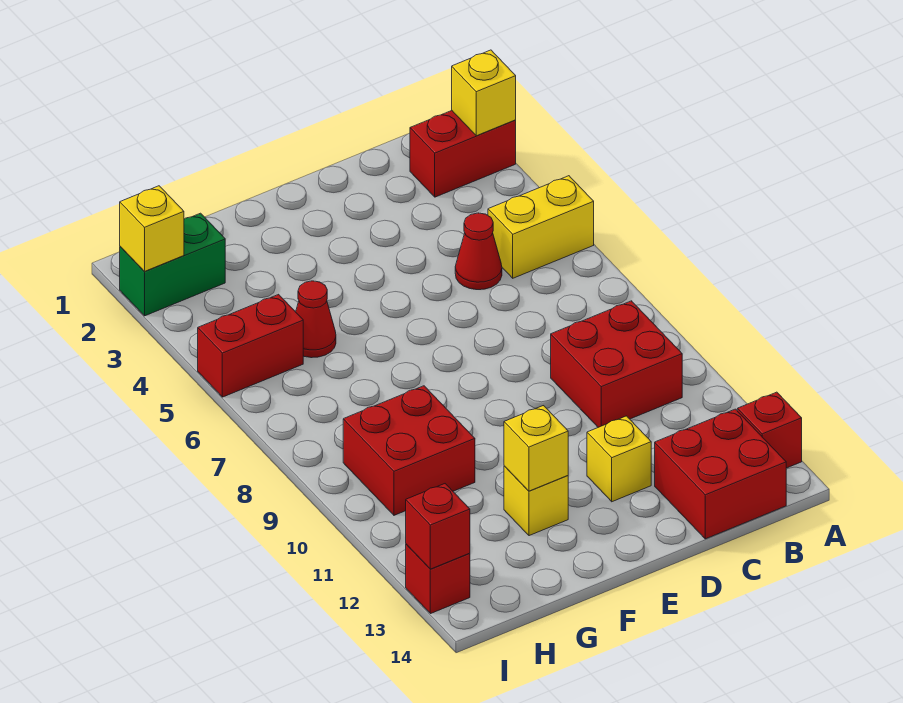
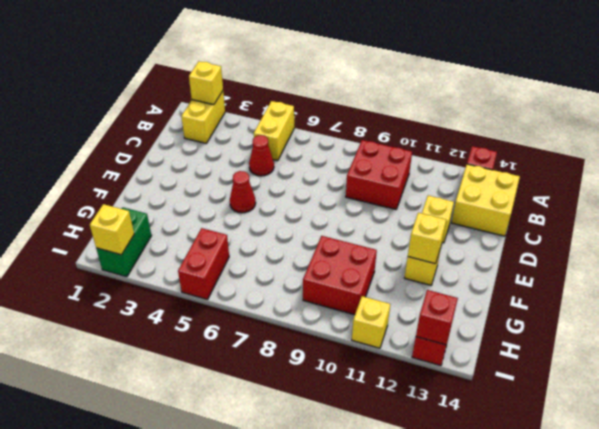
red 1x2 brick [410,111,516,197] -> yellow 1x2 brick [181,91,225,143]
red 2x2 brick [655,409,786,539] -> yellow 2x2 brick [451,164,520,236]
red 1x1 cone [296,281,336,358] -> red 1x1 cone moved to [230,171,256,213]
none -> yellow 1x1 brick [352,296,390,348]

